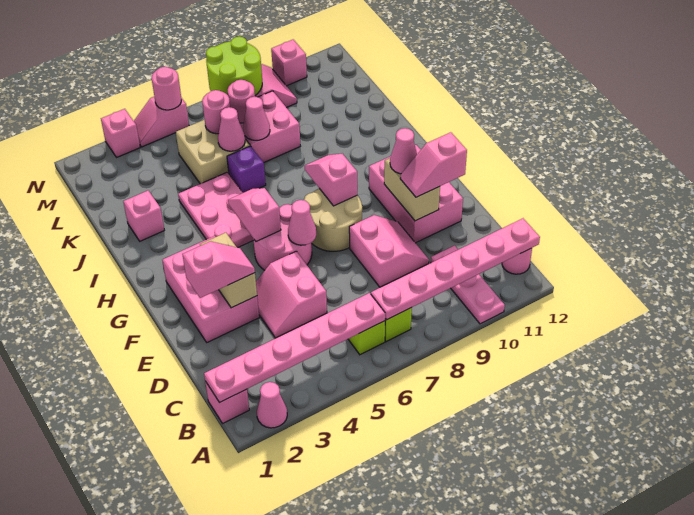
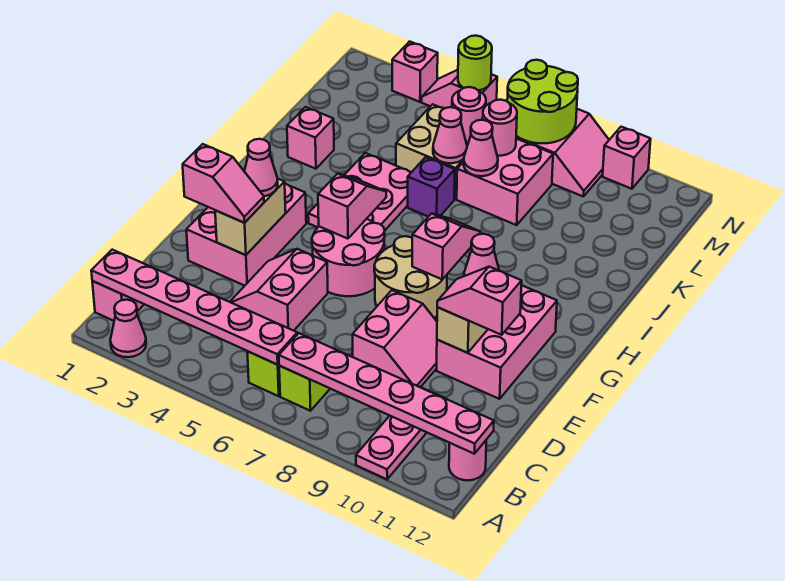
pink 1x1 cone [288,200,316,245] -> pink 1x1 cone moved to [244,139,278,196]
pink 1x1 round brick [152,67,181,110] -> lime 1x1 round brick [458,36,492,90]

